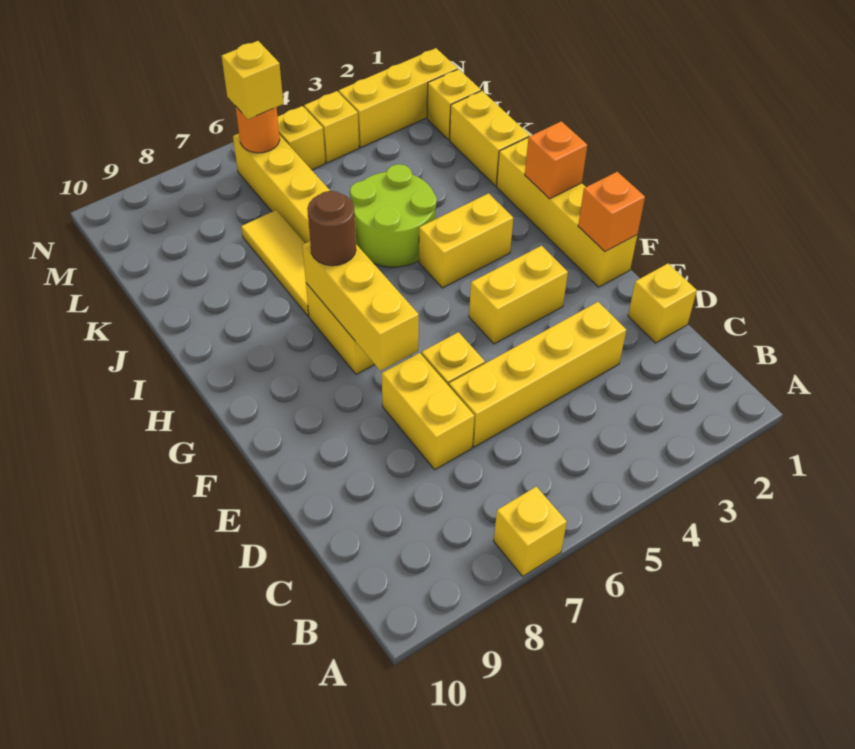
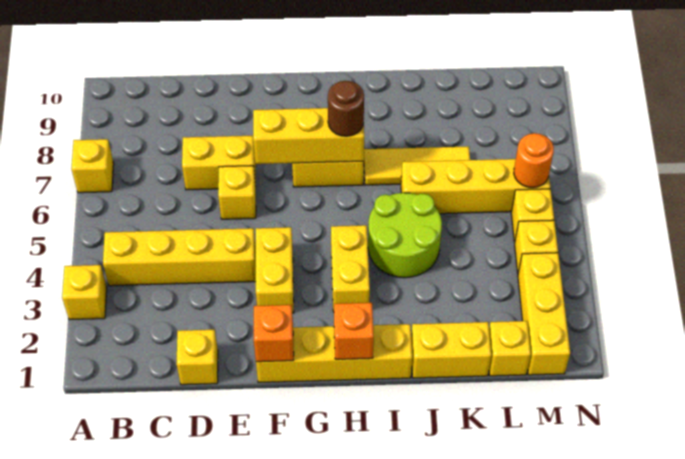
yellow 1x4 brick [449,302,626,447] -> yellow 1x4 brick turned to [103,228,256,286]
yellow 1x1 brick [222,41,283,119] -> yellow 1x1 brick moved to [62,265,107,320]

